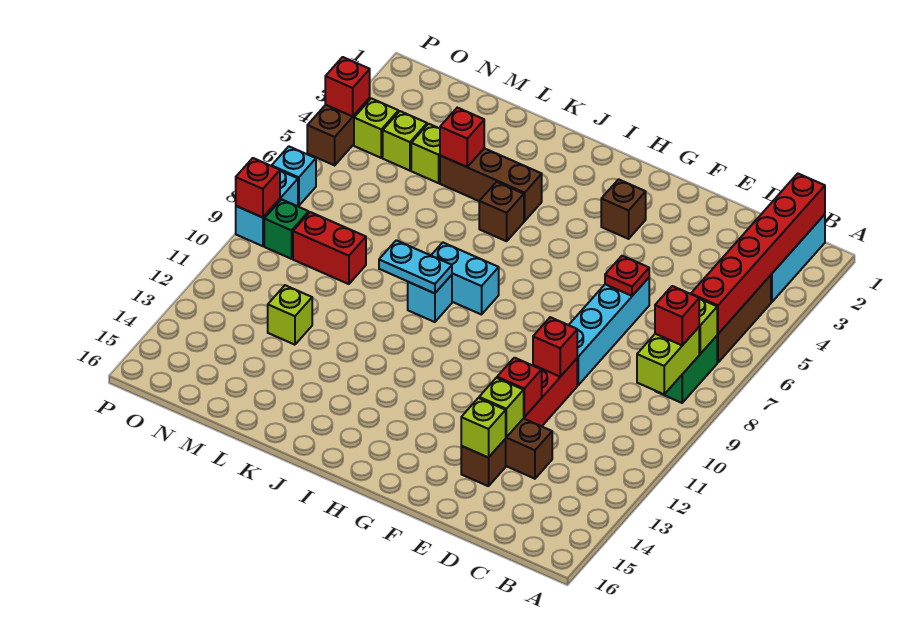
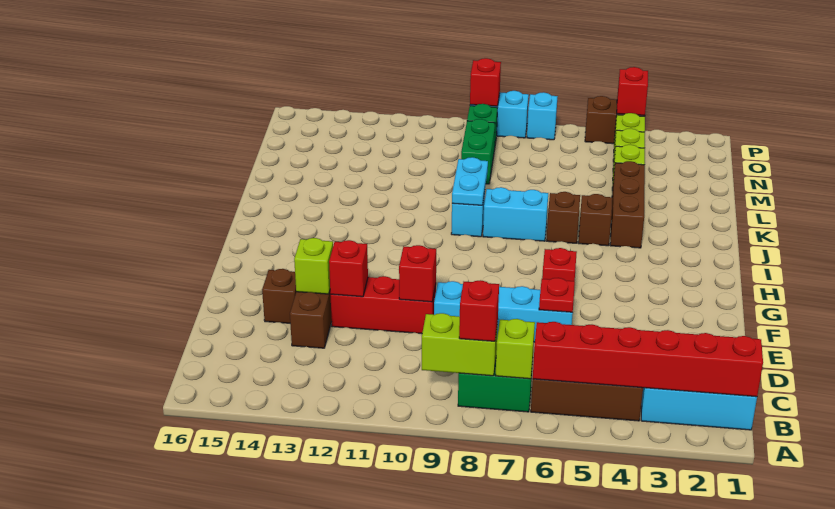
lime 1x1 brick [461,398,506,458] -> none
brown 1x1 brick [601,179,646,239] -> brown 1x1 brick moved to [546,192,580,243]
cyan 1x2 brick [431,243,499,315] -> cyan 1x2 brick turned to [483,187,548,241]
red 1x1 brick [440,108,484,167] -> red 1x1 brick moved to [542,248,577,281]
red 1x2 brick [293,212,366,284] -> green 1x2 brick [461,119,495,184]
lime 1x1 brick [268,285,312,345] -> none

